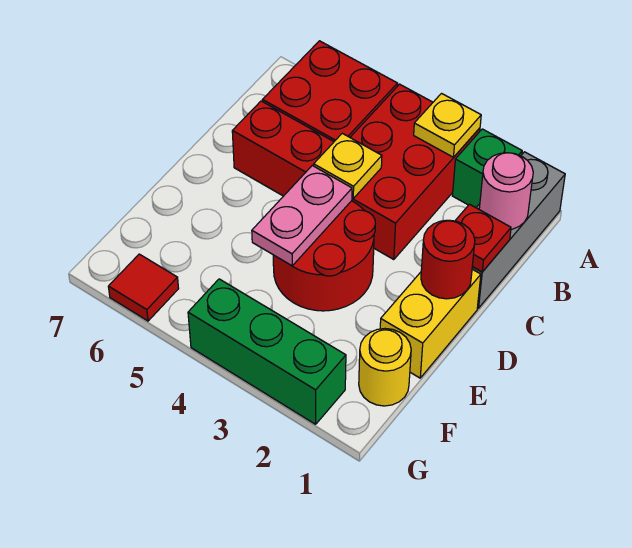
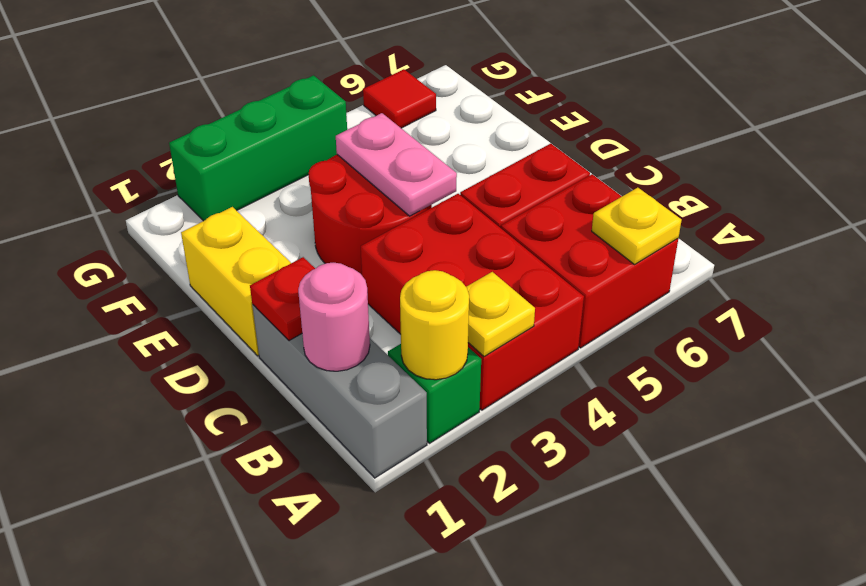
yellow 1x1 plate [314,133,382,198] -> yellow 1x1 plate moved to [592,188,682,264]
red 1x1 round brick [421,220,475,299] -> none
yellow 1x1 round brick [359,329,411,406] -> yellow 1x1 round brick moved to [400,270,469,380]

